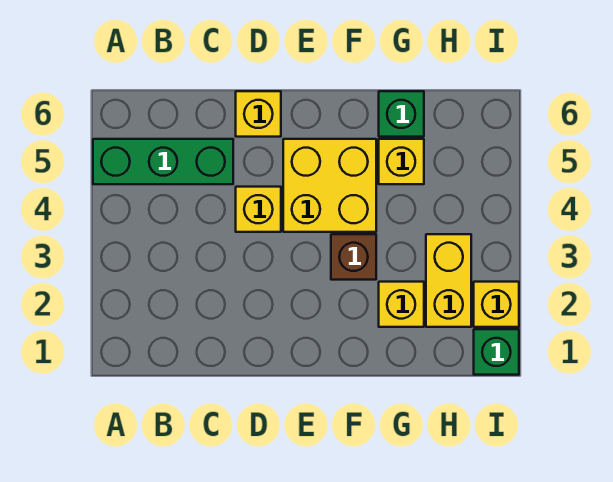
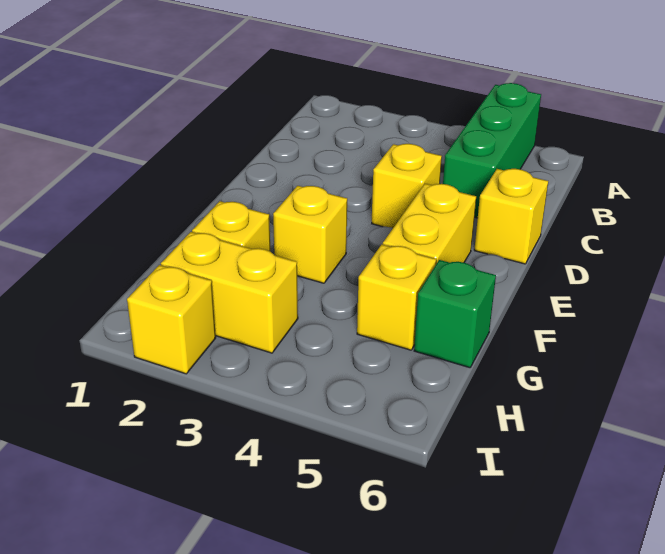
yellow 2x2 brick [283,139,376,232] -> yellow 1x2 brick [383,184,476,264]
brown 1x1 brick [331,234,376,280] -> yellow 1x1 brick [273,186,347,283]
green 1x1 brick [474,329,519,375] -> none

